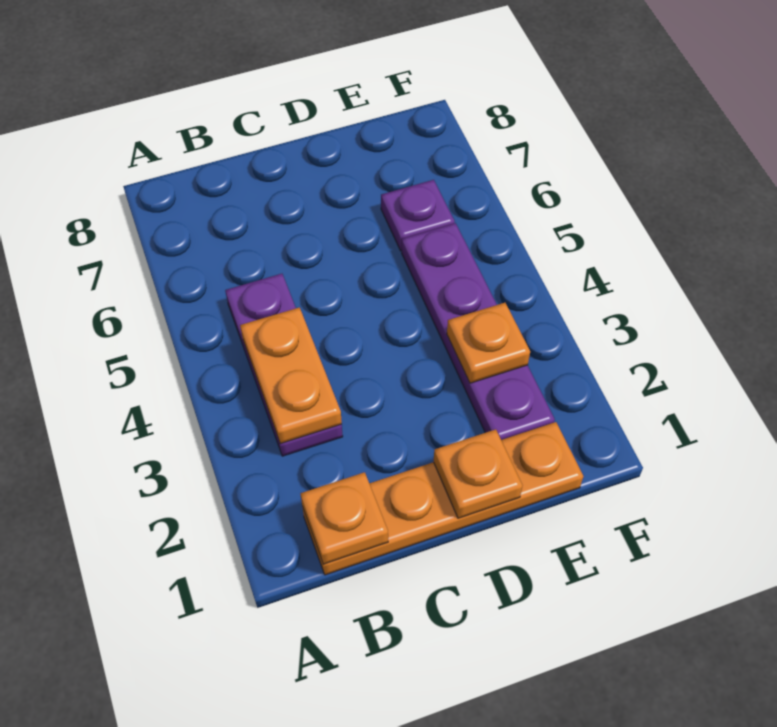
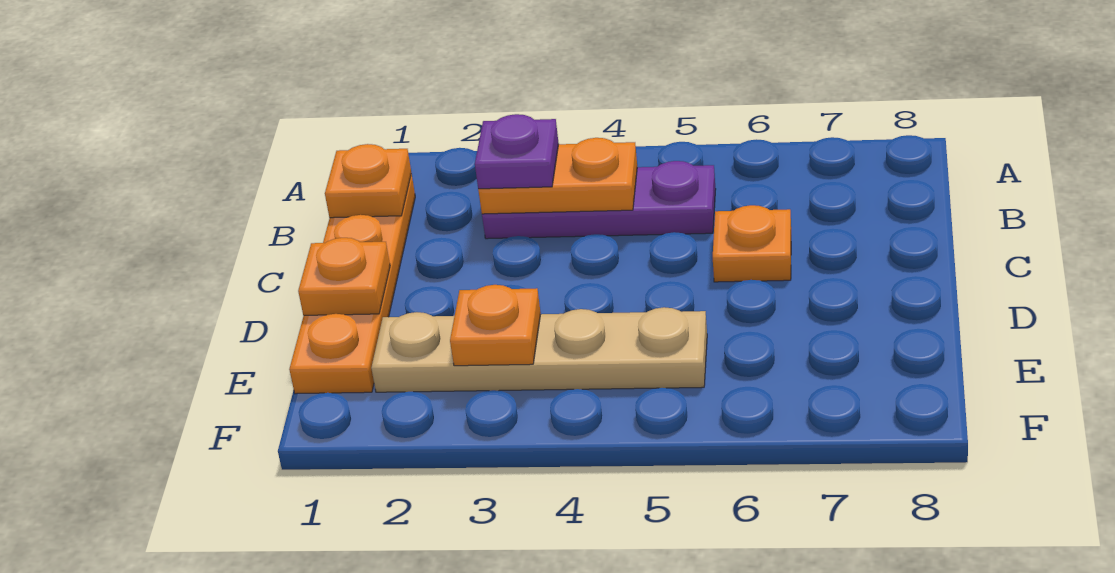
none -> orange 1x1 plate [713,205,791,282]
purple 1x4 plate [402,223,555,440] -> tan 1x4 plate [371,307,707,392]
purple 1x1 plate [381,180,455,251] -> purple 1x1 plate moved to [475,114,559,189]

